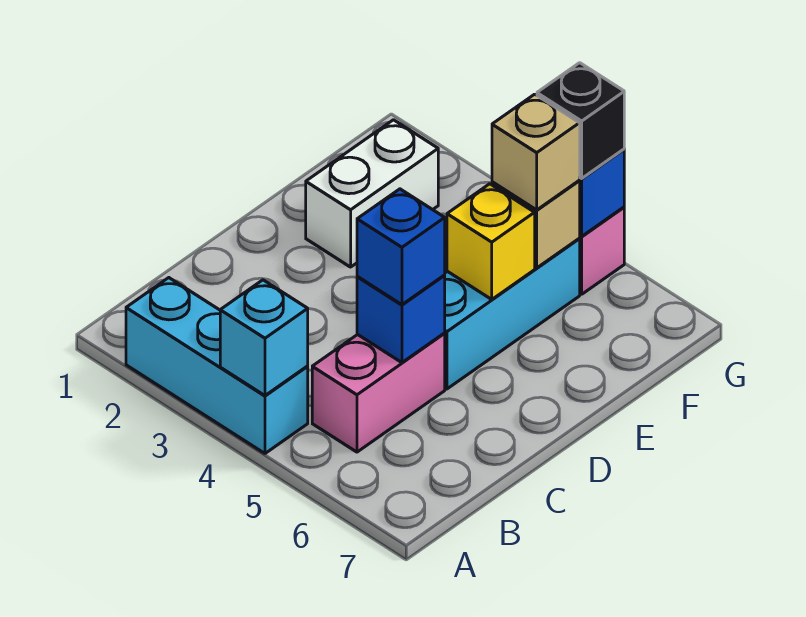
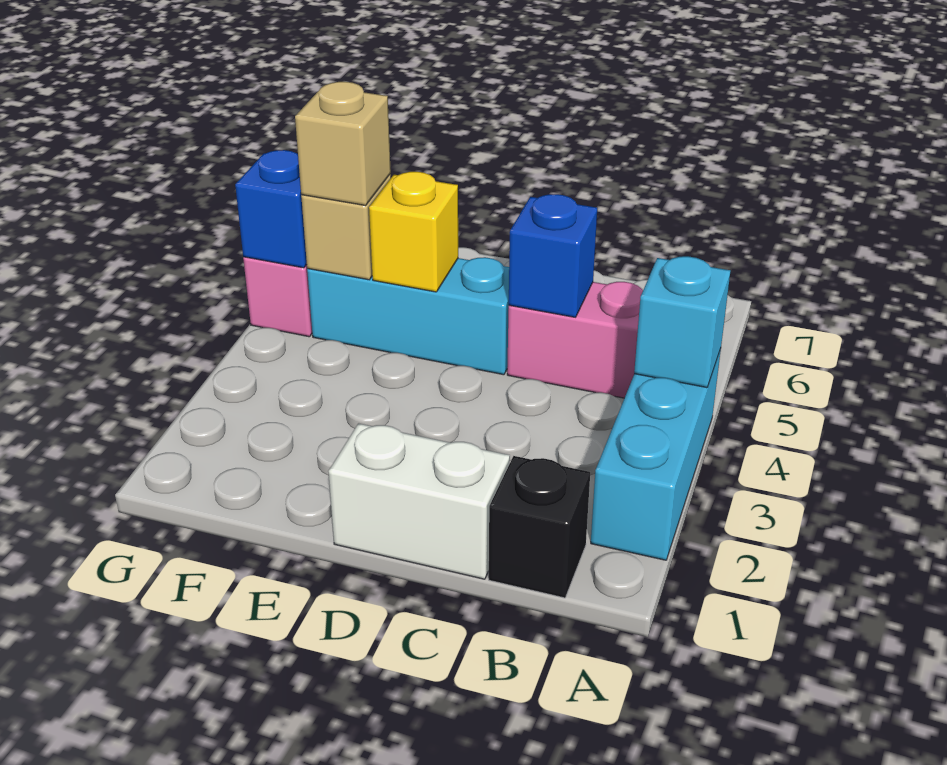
blue 1x1 brick [357,189,445,305] -> none
white 1x2 brick [306,120,438,267] -> white 1x2 brick moved to [328,423,510,579]
black 1x1 brick [537,63,624,178] -> black 1x1 brick moved to [489,456,590,598]

